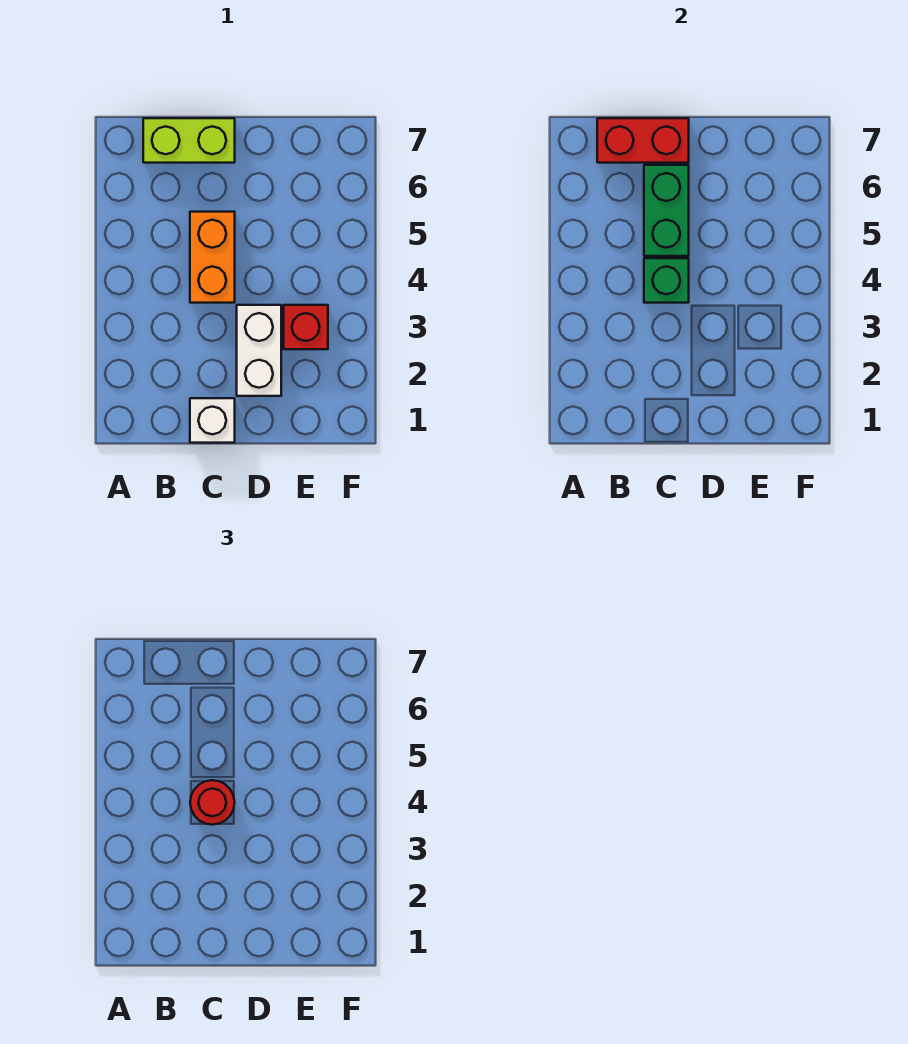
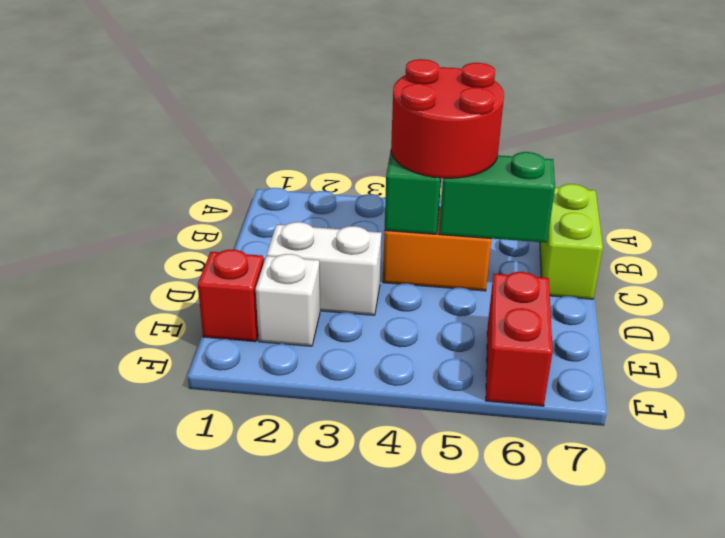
red 1x2 brick [597,118,689,163] -> red 1x2 brick moved to [486,272,553,406]
white 1x1 brick [190,398,235,443] -> white 1x1 brick moved to [256,254,320,346]
red 1x1 round brick [190,780,235,825] -> red 2x2 round brick [391,59,504,178]
red 1x1 brick [284,305,328,349] -> red 1x1 brick moved to [198,250,264,342]

